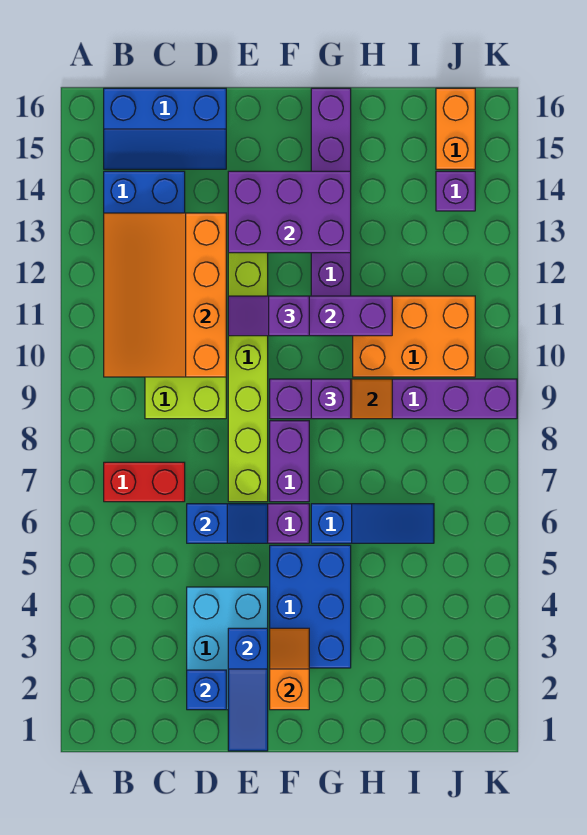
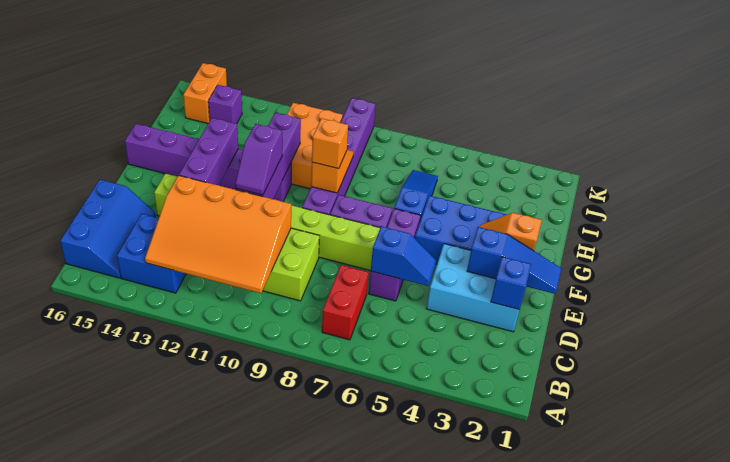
blue 1x2 slope [187,504,268,543] -> blue 1x2 slope turned to [371,226,436,286]
purple 2x3 brick [228,171,351,253] -> purple 1x3 brick [179,118,238,185]
purple 1x1 brick [311,379,351,419] -> orange 1x1 brick [312,118,348,169]
orange 1x2 brick [436,88,475,169] -> orange 1x2 brick turned to [183,63,227,123]

